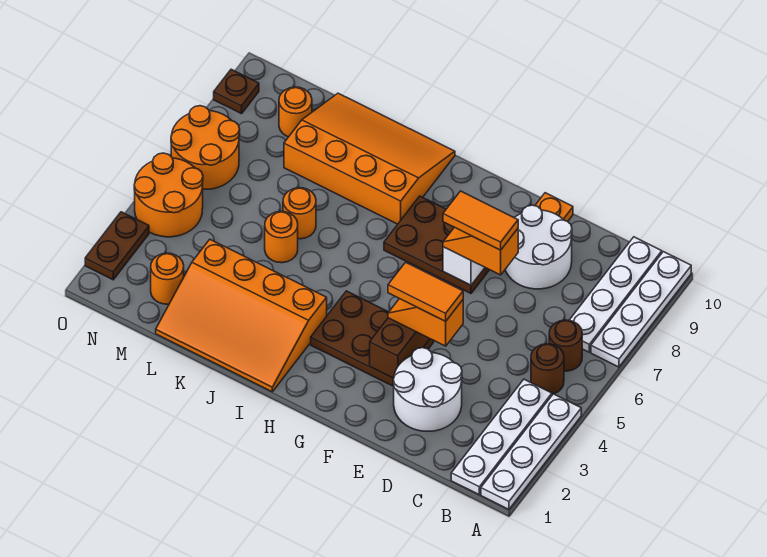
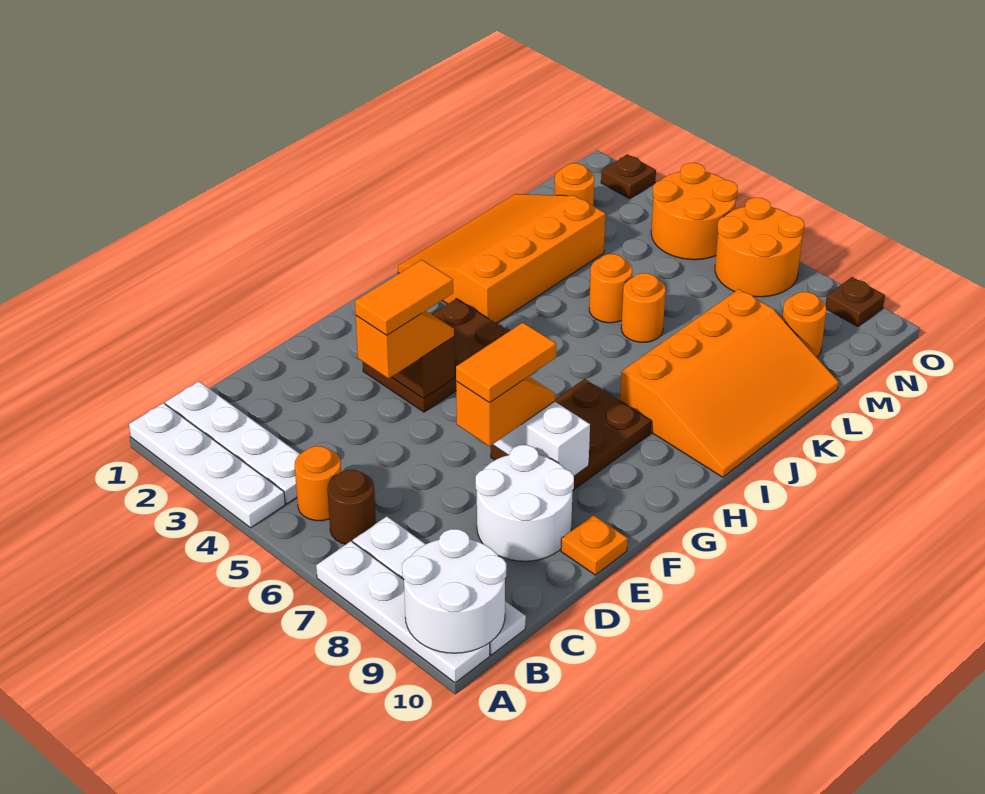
brown 1x1 round brick [531,344,564,394] -> orange 1x1 round brick [295,446,341,521]
white 2x2 round brick [393,348,462,431] -> white 2x2 round brick moved to [402,529,506,653]
brown 1x2 plate [85,212,149,280] -> brown 1x1 plate [601,154,656,199]

